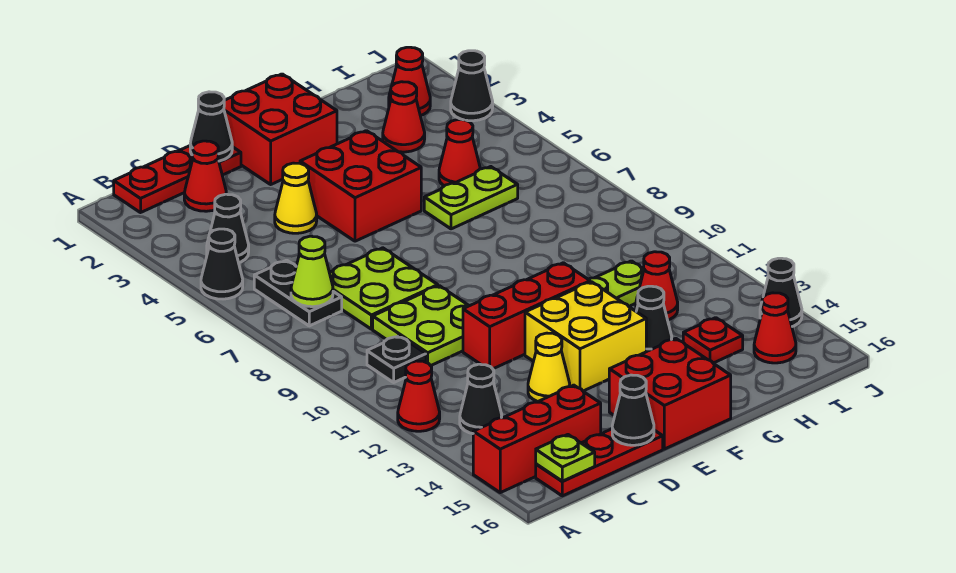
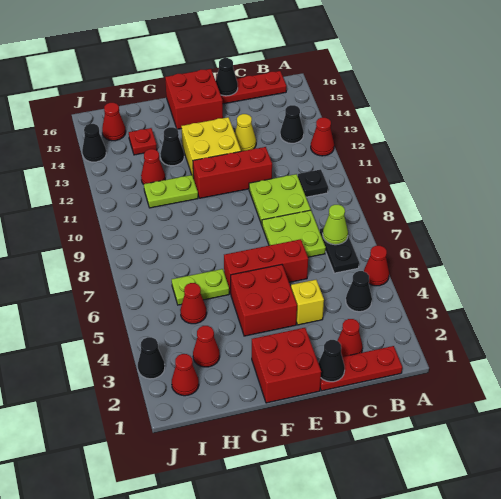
black 1x1 cone [201,229,243,299] -> red 1x1 cone [364,246,389,286]
red 1x3 brick [473,385,601,493] -> red 1x3 brick moved to [224,239,308,294]
lime 1x1 plate [536,435,595,481] -> none
yellow 1x1 cone [275,163,317,233] -> yellow 1x1 brick [291,280,324,325]

